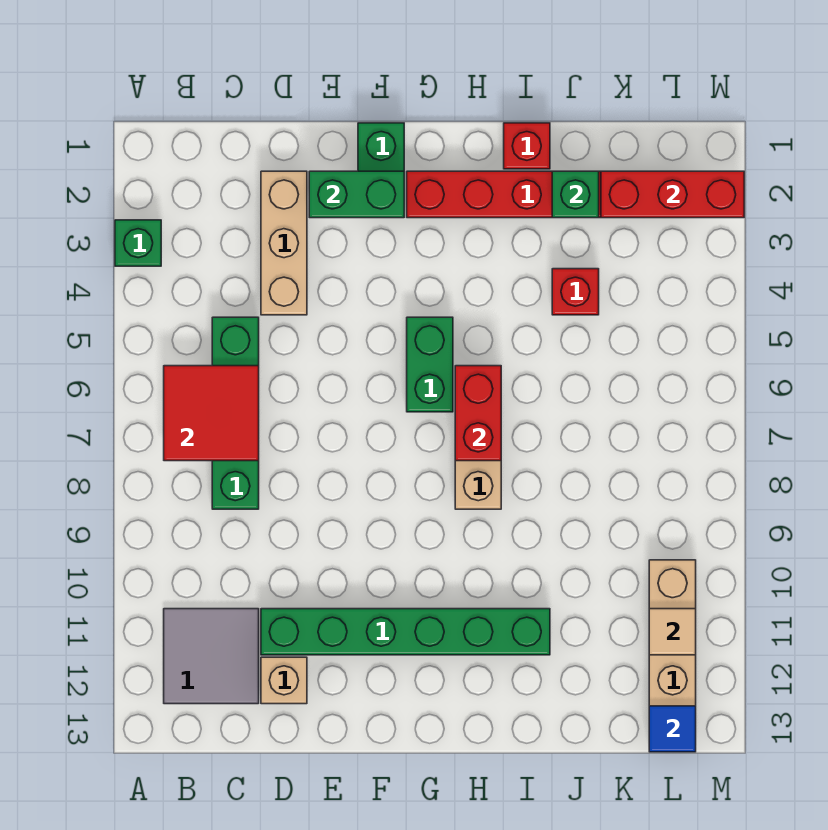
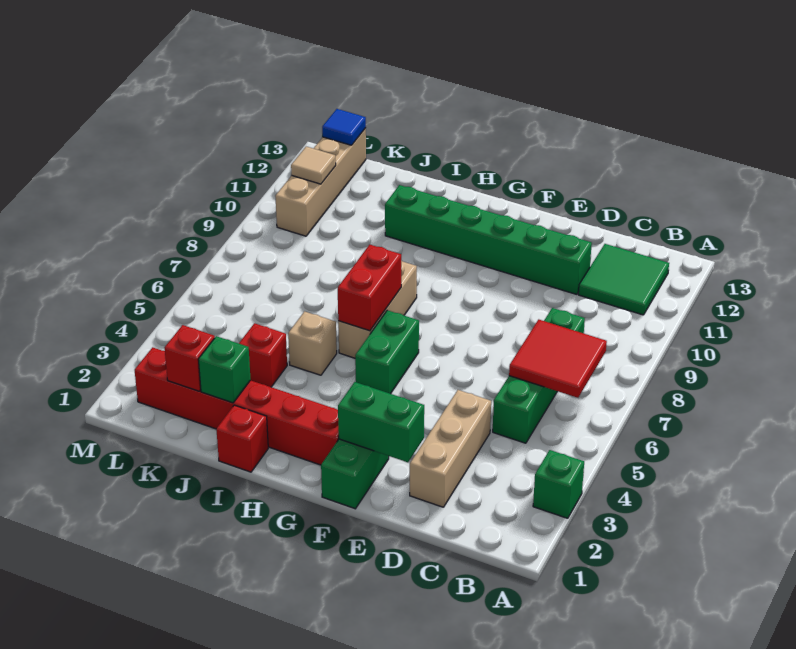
grey 2x2 tile [164,609,259,704] -> green 2x2 tile [578,244,669,315]
tan 1x1 brick [261,657,307,704] -> tan 1x1 brick moved to [288,311,337,375]
red 1x3 brick [601,171,744,218] -> red 1x1 brick [165,325,215,391]

